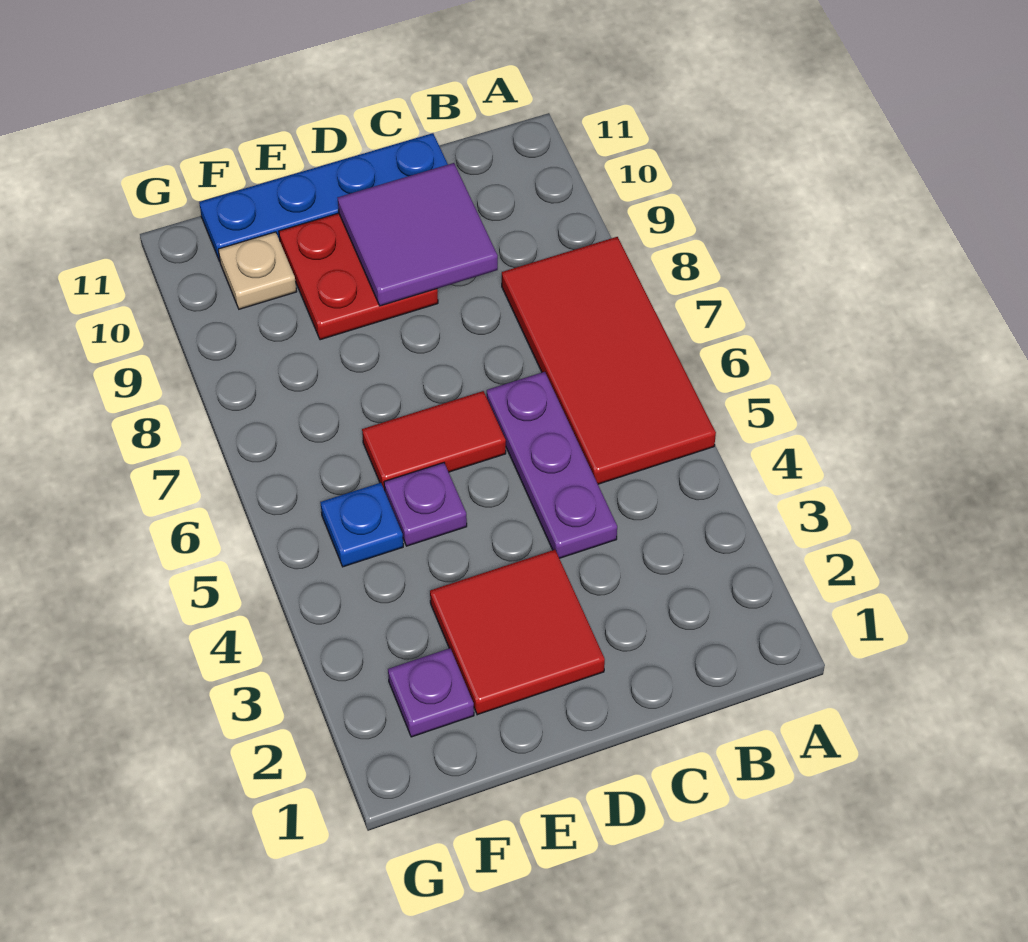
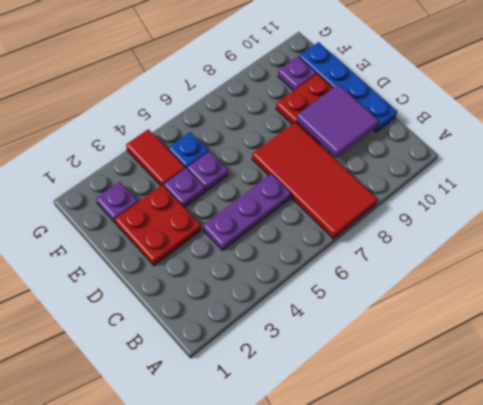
red 2x4 tile [502,237,716,484] -> red 2x4 tile turned to [252,122,377,239]
red 2x2 tile [430,550,605,715] -> red 2x2 plate [115,185,201,266]
red 1x2 tile [362,391,506,490] -> red 1x2 tile moved to [126,129,185,186]
none -> purple 1x1 plate [164,168,205,208]
tan 1x1 plate [218,232,297,309] -> purple 1x1 plate [278,56,316,91]

